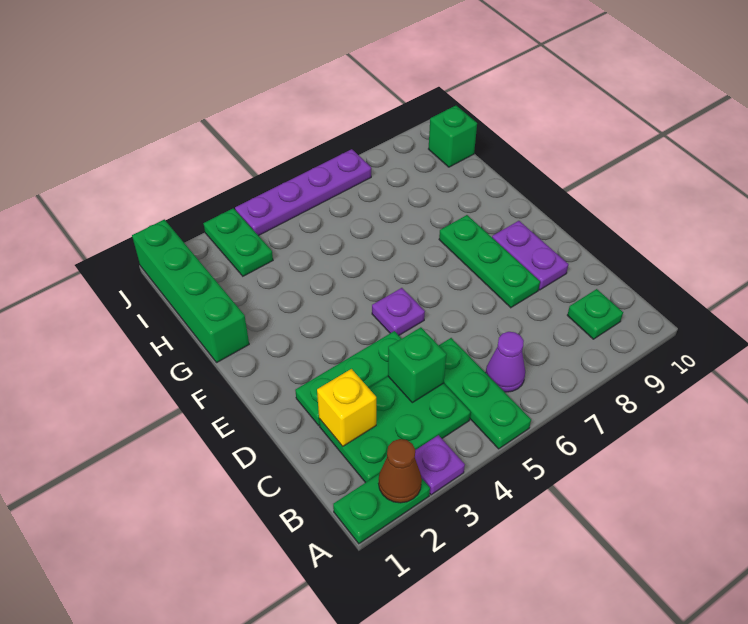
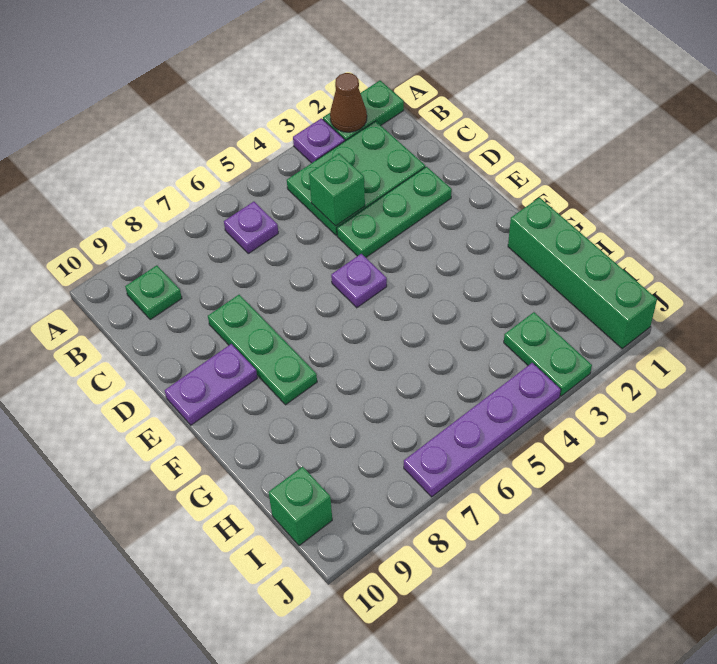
green 1x3 plate [439,338,531,449] -> none
purple 1x1 cone [486,332,525,392] -> purple 1x1 plate [224,202,278,254]
yellow 1x1 brick [317,369,376,446] -> none
purple 1x2 plate [492,221,568,290] -> purple 1x2 plate turned to [165,344,257,425]

